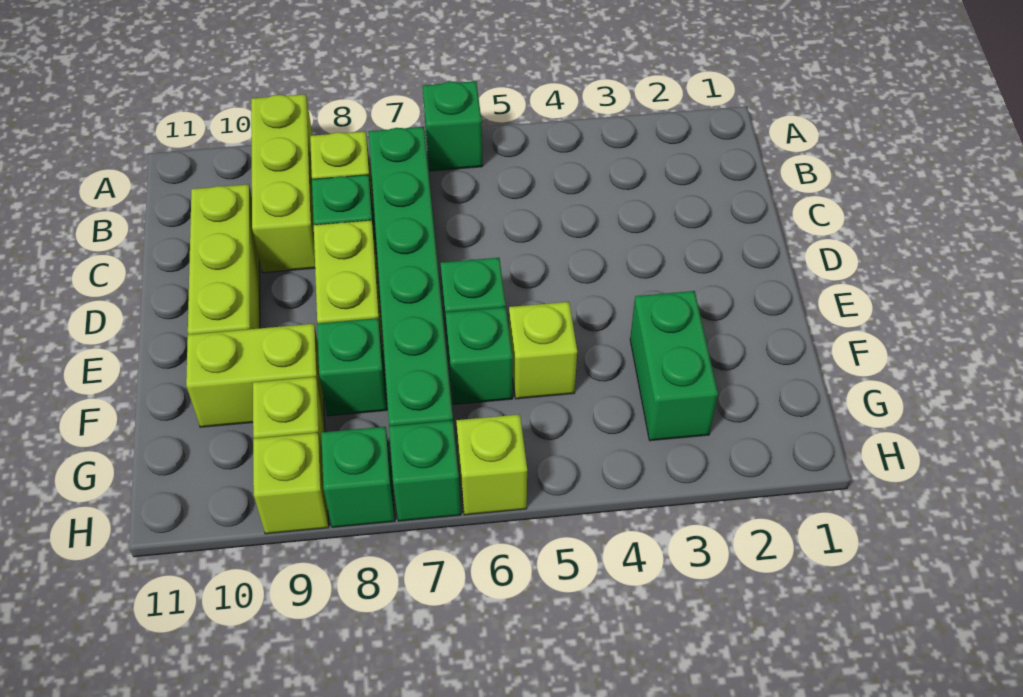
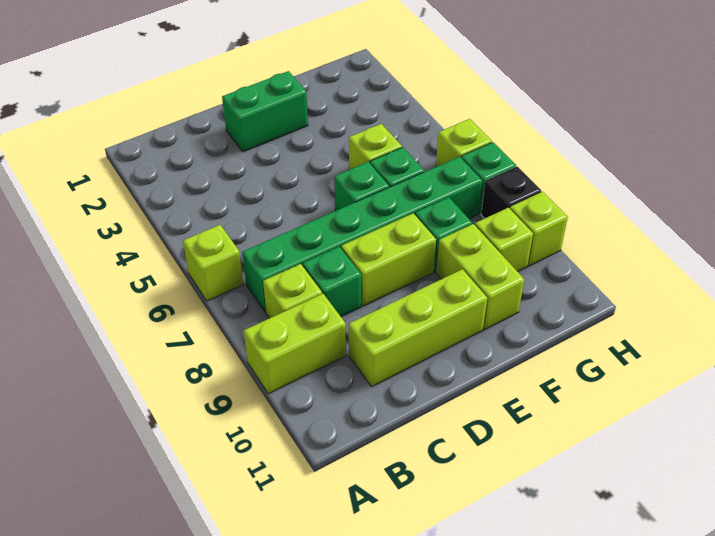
green 1x1 brick [423,81,483,171] -> lime 1x1 brick [183,225,243,301]
lime 1x3 brick [251,94,315,273] -> lime 1x2 brick [244,294,346,394]
green 1x2 brick [630,291,718,441] -> green 1x2 brick moved to [222,71,308,152]
green 1x1 brick [321,427,395,527] -> black 1x1 brick [481,166,541,219]

